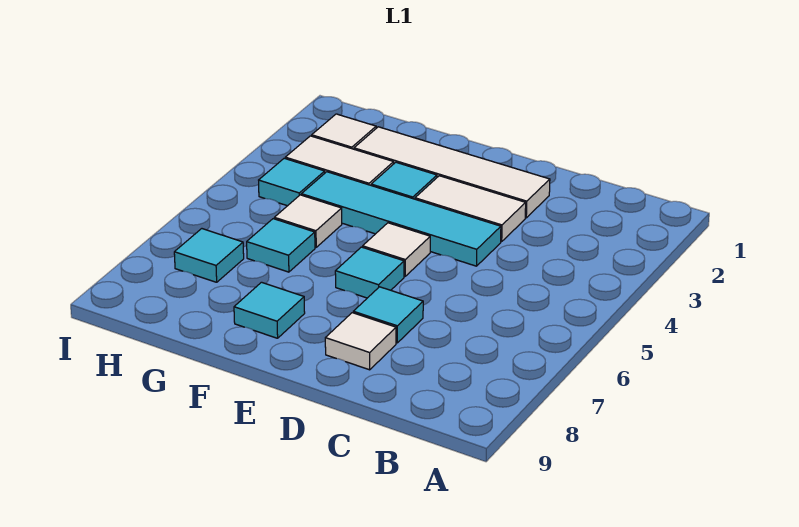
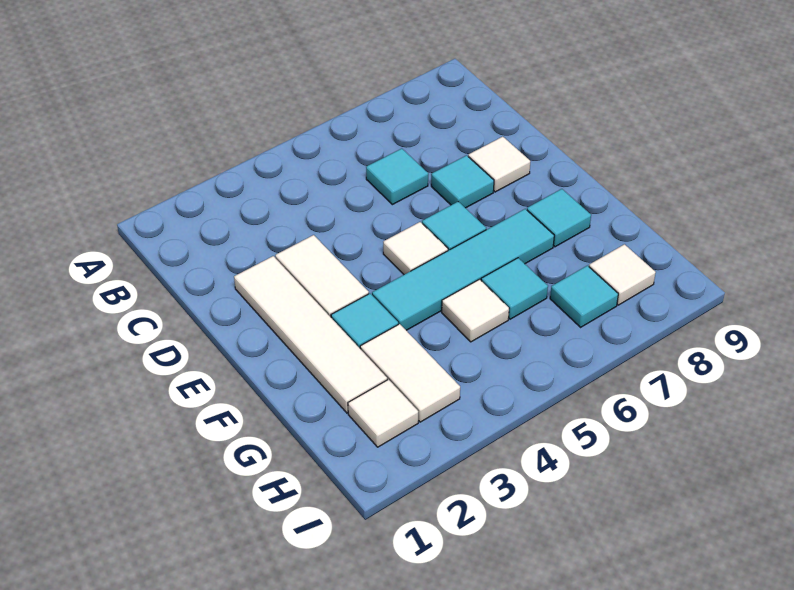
cyan 1x4 tile [301,172,501,266] -> cyan 1x4 tile turned to [372,209,554,330]
cyan 1x1 tile [259,158,325,206] -> cyan 1x1 tile moved to [366,149,428,205]
none -> white 1x1 tile [589,244,656,305]

